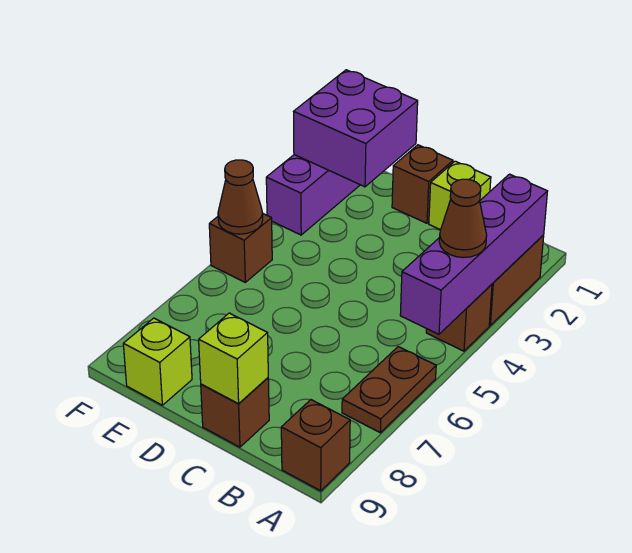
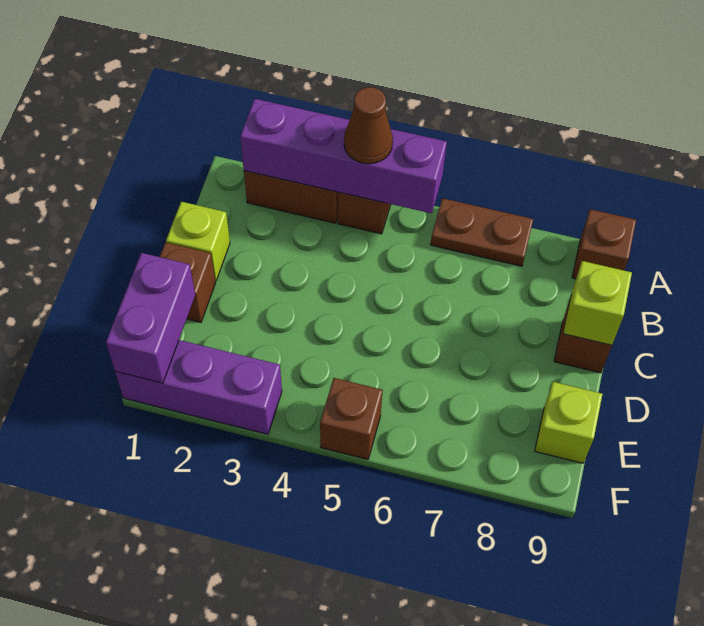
purple 2x2 brick [294,70,418,187] -> purple 1x2 brick [106,253,195,383]
brown 1x1 cone [218,160,263,234] -> none

